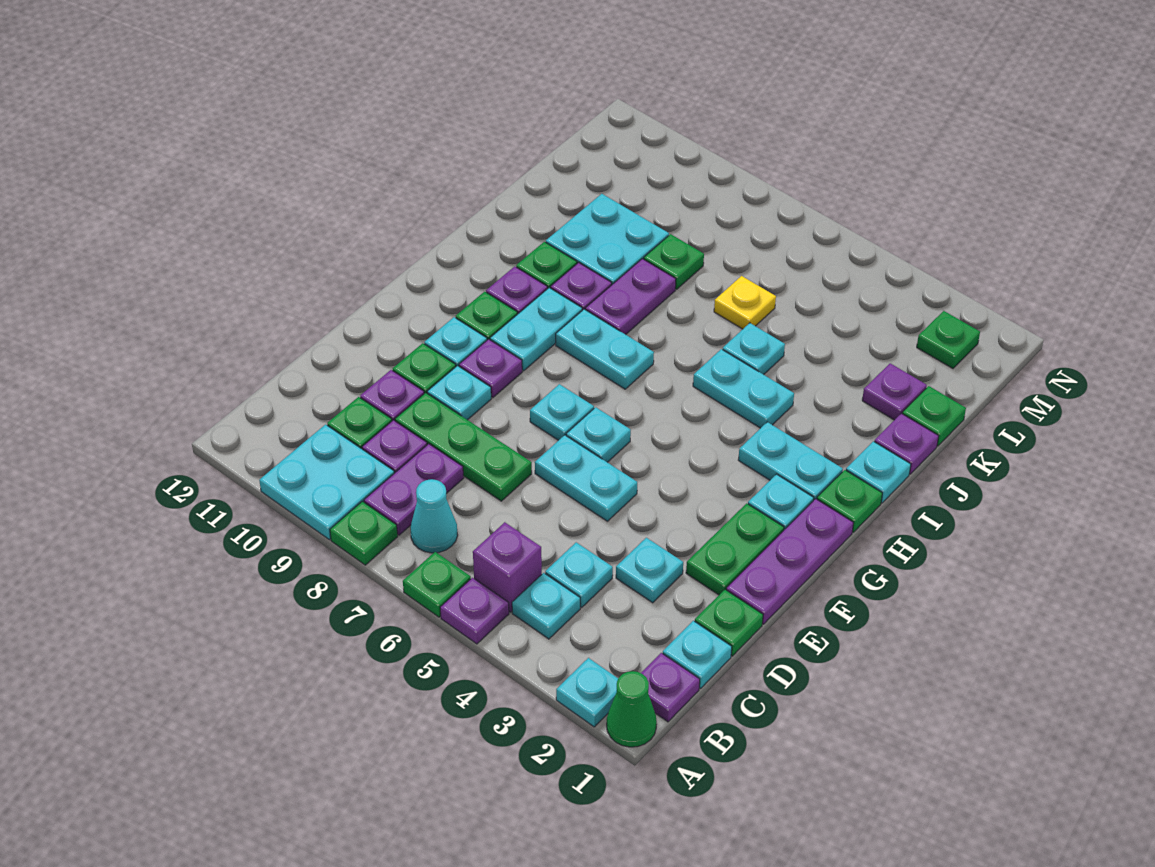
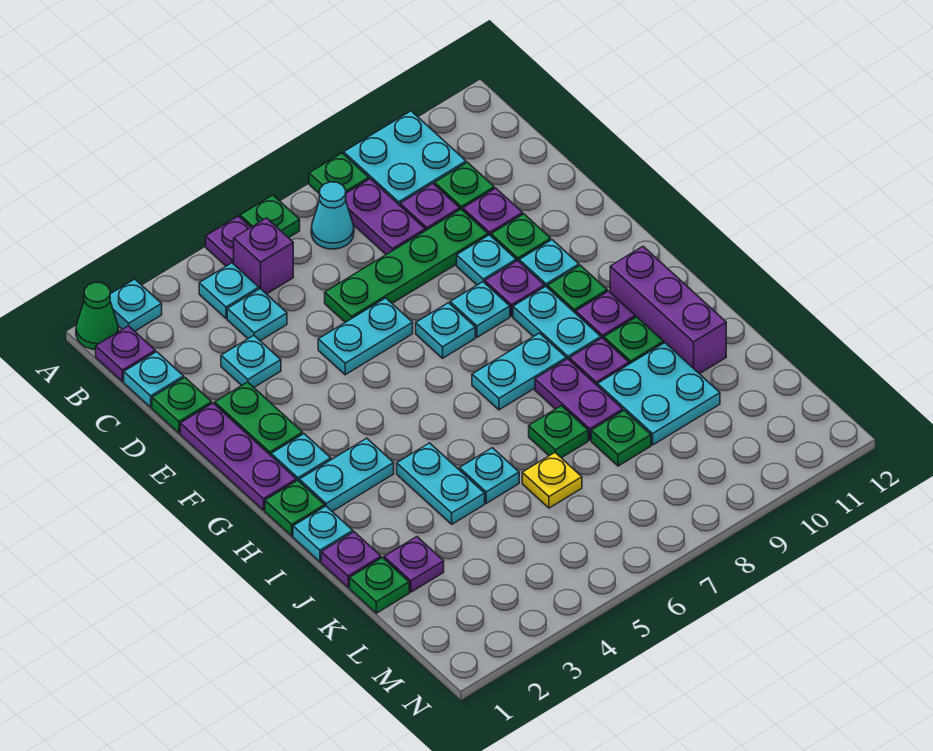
green 1x3 plate [395,393,532,501] -> green 1x4 plate [325,209,488,322]
cyan 1x1 plate [566,407,631,462] -> cyan 1x1 plate moved to [450,282,510,337]
none -> purple 1x3 brick [610,247,726,374]
cyan 1x2 plate [693,349,794,428] -> cyan 1x2 plate turned to [397,443,485,524]
green 1x1 plate [917,311,980,368] -> green 1x1 plate moved to [529,406,588,458]

